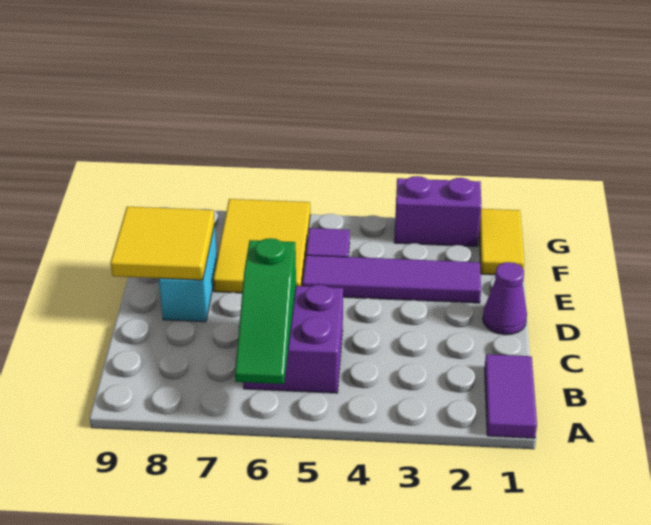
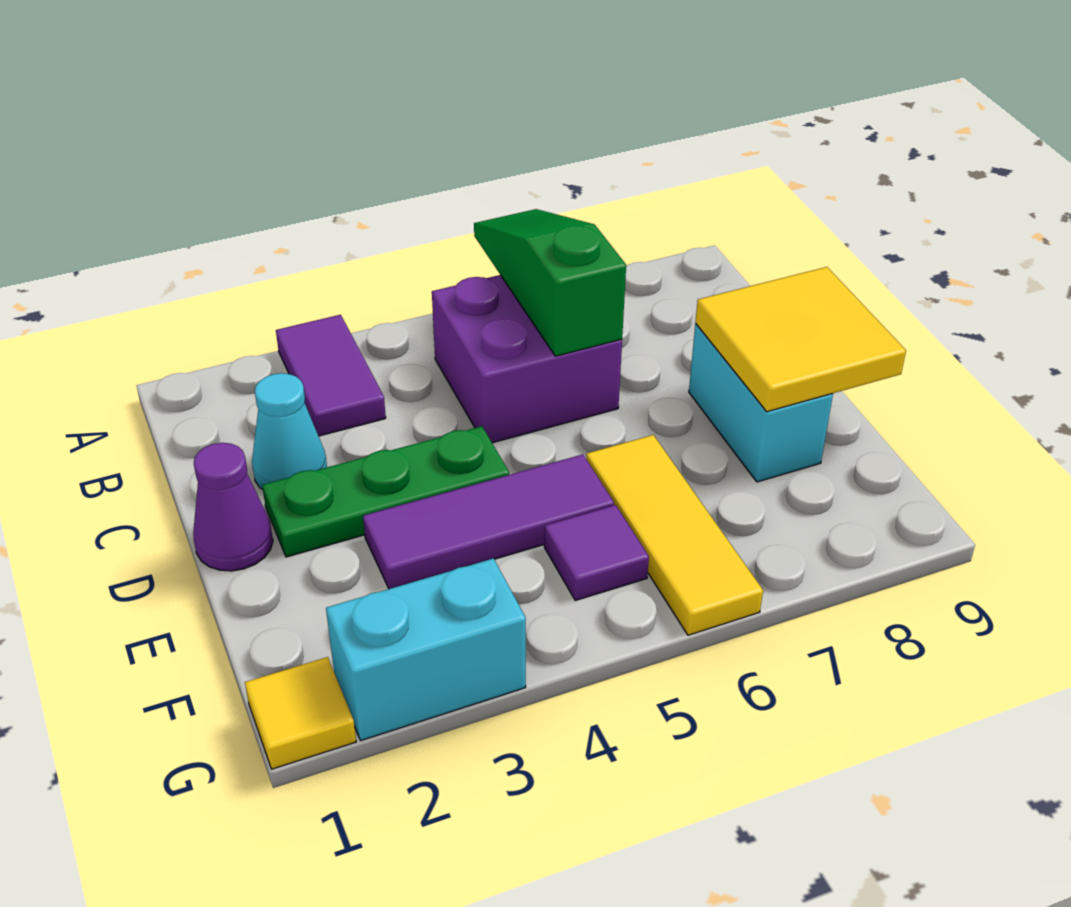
purple 1x2 tile [485,354,537,438] -> purple 1x2 tile moved to [276,315,386,436]
none -> cyan 1x1 cone [252,373,327,489]
none -> green 1x3 plate [262,426,509,557]
purple 1x4 tile [303,255,481,303] -> purple 1x3 tile [363,454,614,589]
yellow 2x3 tile [213,199,310,293] -> yellow 1x3 tile [586,435,763,635]
yellow 1x2 tile [479,209,524,275] -> yellow 1x1 tile [245,657,356,769]
purple 1x2 brick [394,176,482,246] -> cyan 1x2 brick [326,558,526,740]

